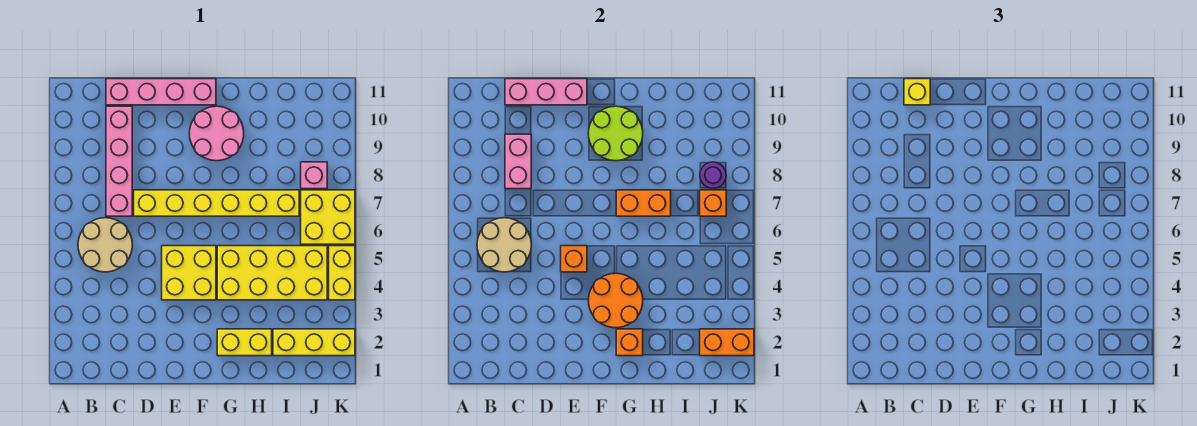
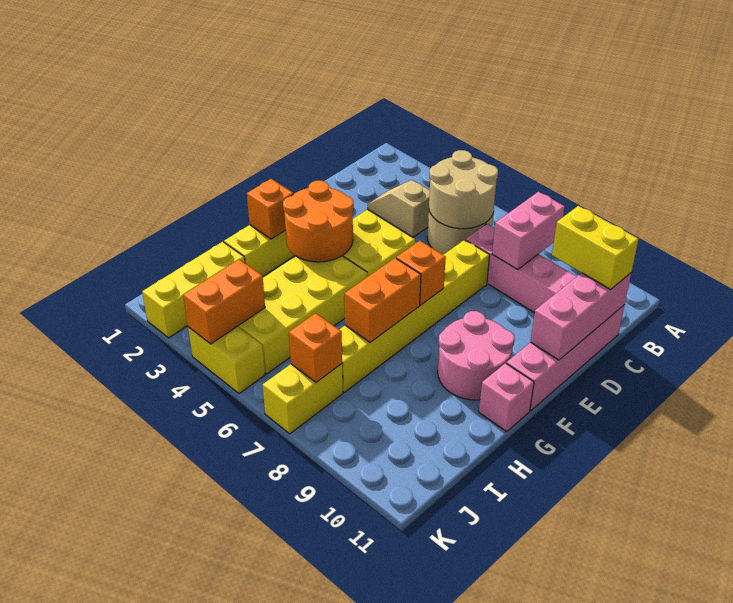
none -> tan 1x2 slope [368,180,430,237]
pink 1x2 brick [505,134,531,189] -> pink 1x2 brick turned to [492,192,565,270]
yellow 1x1 brick [904,79,930,105] -> yellow 1x2 brick [552,206,638,289]
orange 1x1 brick [561,246,587,272] -> orange 1x1 brick moved to [396,241,446,305]
lime 2x2 round brick [588,106,643,161] -> none
orange 1x2 brick [700,329,754,356] -> orange 1x2 brick moved to [183,259,265,344]
yellow 2x2 brick [301,190,355,244] -> yellow 1x2 brick [263,364,343,434]
pink 1x1 brick [301,162,327,189] -> pink 1x1 brick moved to [479,363,534,432]
purple 1x1 round brick [700,162,726,188] -> none

